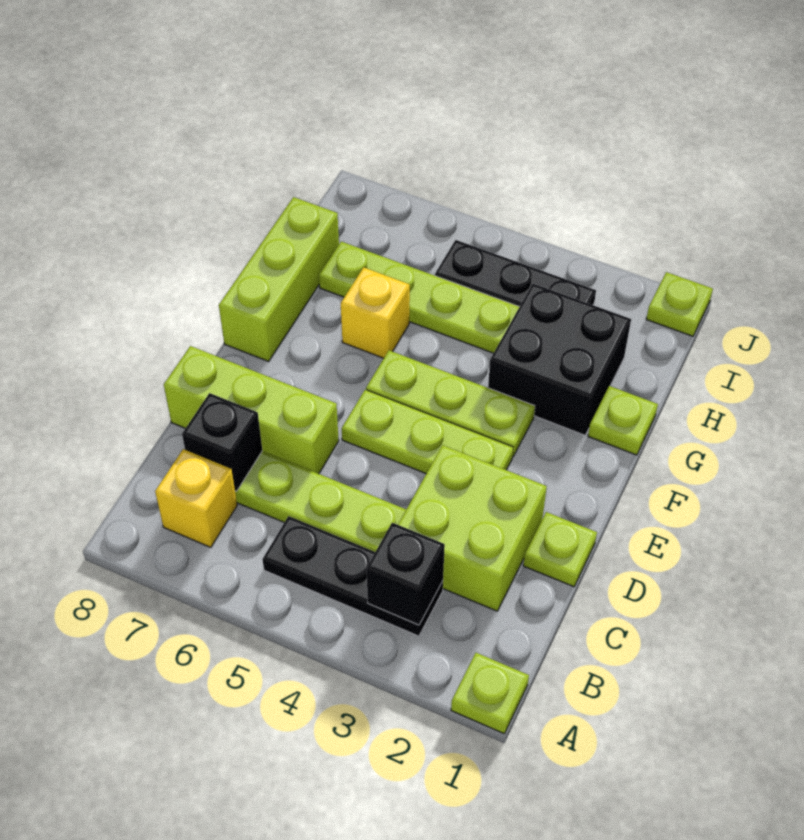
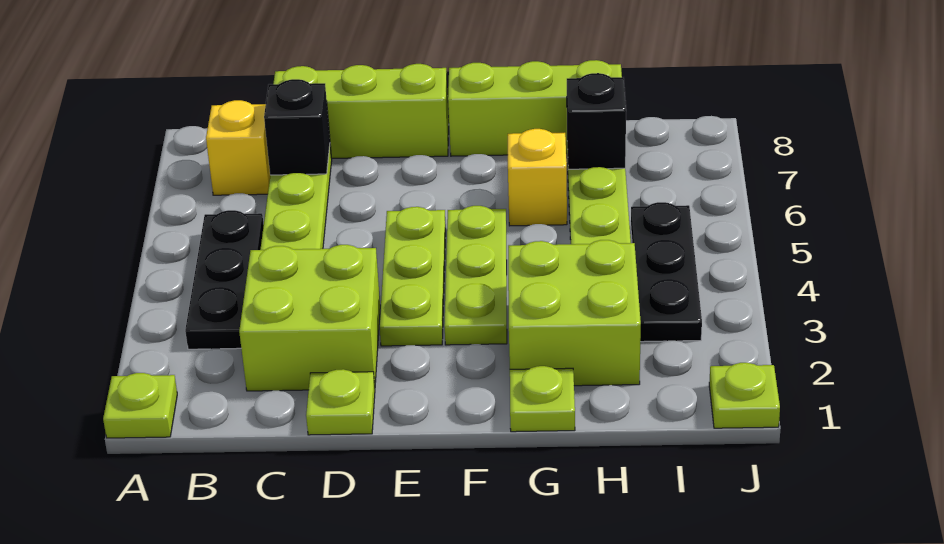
black 1x1 brick [366,523,445,625] -> black 1x1 brick moved to [567,73,626,169]
lime 1x3 brick [164,346,339,474] -> lime 1x3 brick turned to [273,64,449,158]
black 2x2 brick [488,284,631,435] -> lime 2x2 brick [508,240,641,386]

